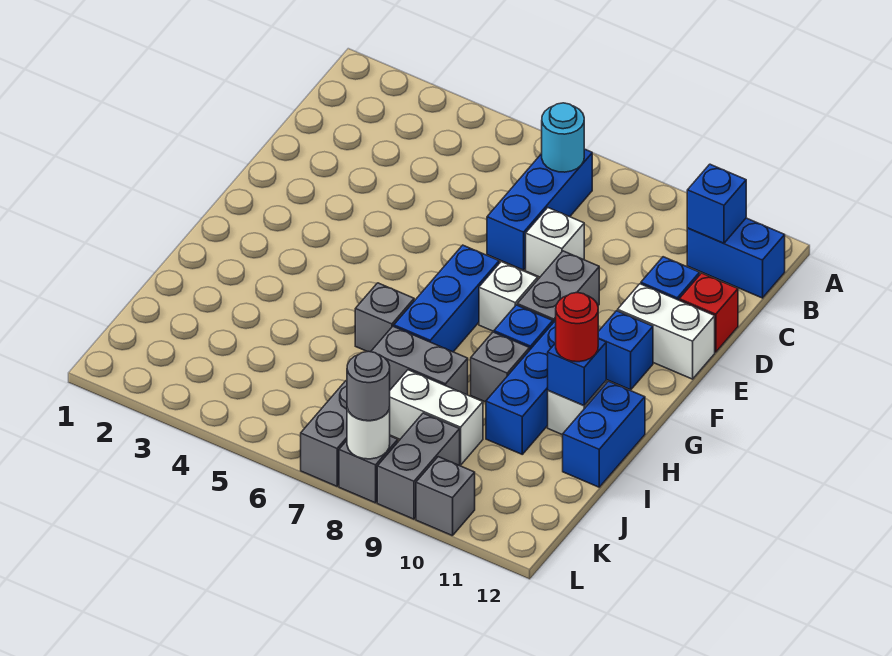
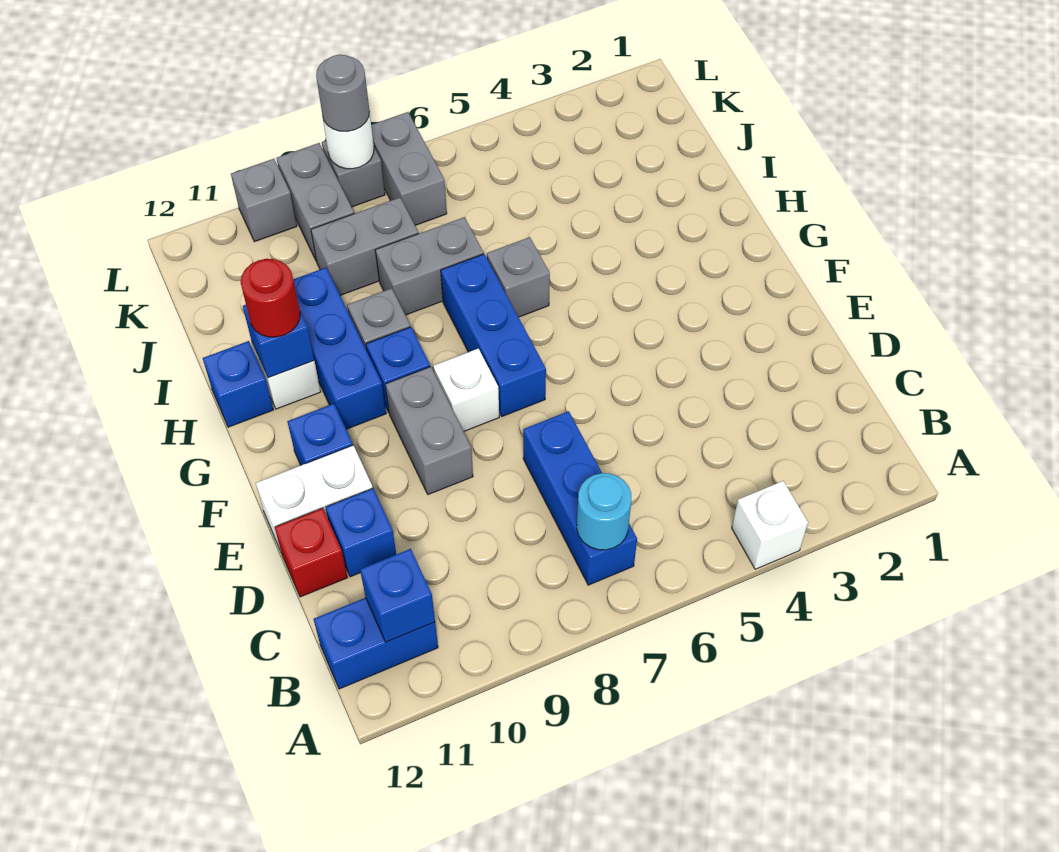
white 1x1 brick [526,208,584,277] -> white 1x1 brick moved to [732,481,808,569]
blue 1x2 brick [563,381,645,487] -> blue 1x1 brick [203,341,273,427]
white 1x2 brick [389,370,483,465] -> grey 1x2 brick [311,198,418,295]

